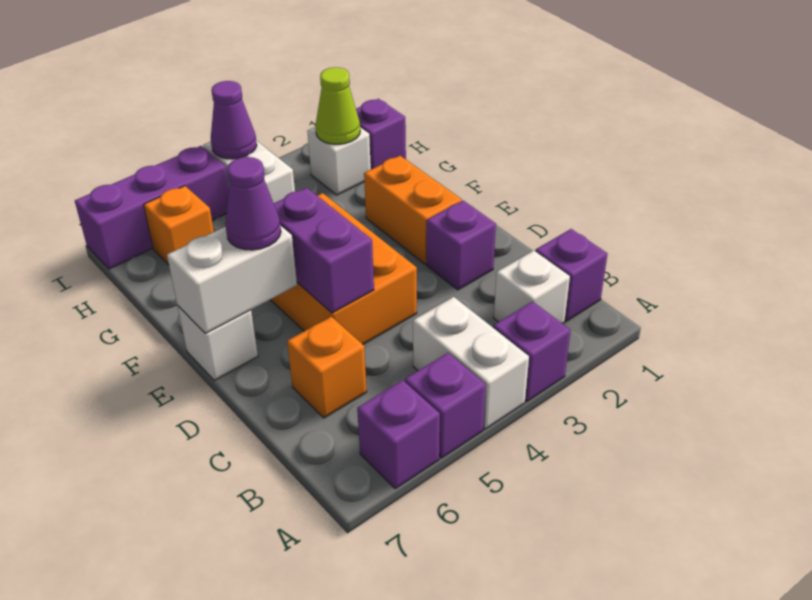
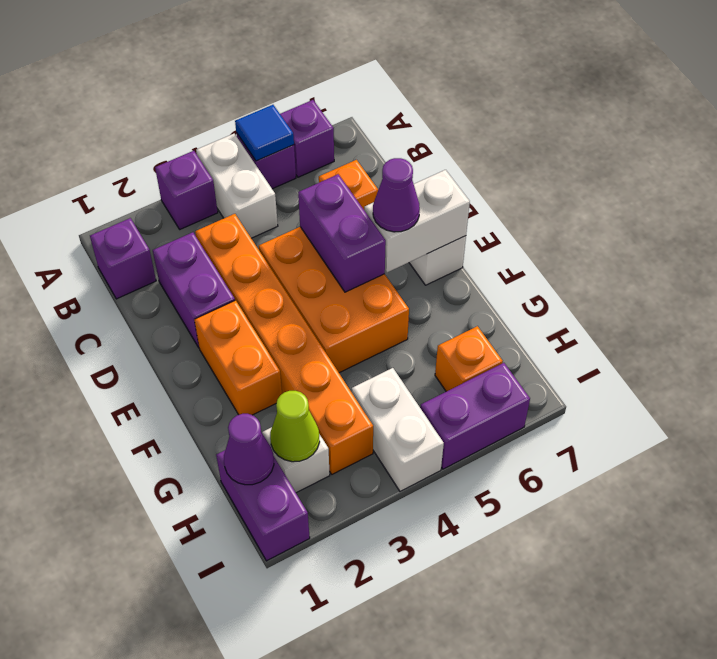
none -> blue 1x1 tile [235,105,294,161]
white 1x1 brick [494,251,570,324] -> none
none -> orange 1x6 brick [195,214,373,474]
purple 1x1 brick [427,201,496,290] -> purple 1x2 brick [153,232,235,347]
purple 1x1 brick [356,99,406,169] -> purple 1x2 brick [216,450,310,561]
purple 1x1 cone [211,81,257,159] -> purple 1x1 cone moved to [224,414,274,485]
purple 1x3 brick [75,146,229,269] -> purple 1x2 brick [420,363,530,469]

